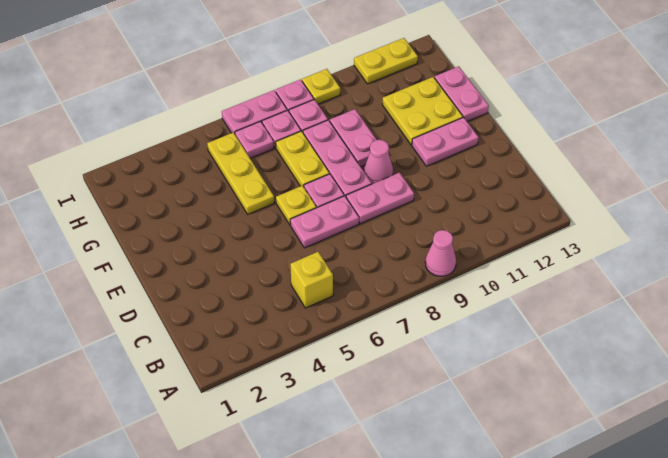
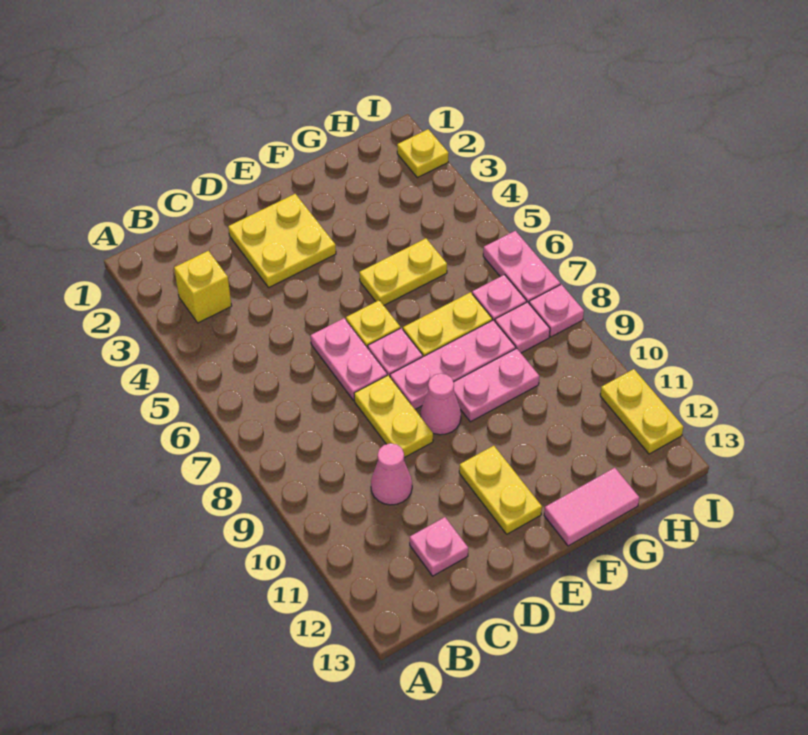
pink 1x1 cone [425,230,456,276] -> pink 1x1 cone moved to [371,443,412,505]
yellow 1x1 brick [290,252,333,308] -> yellow 1x1 brick moved to [174,251,232,323]
pink 1x2 plate [346,173,414,224] -> yellow 1x2 plate [354,375,433,458]
pink 1x2 plate [412,117,479,166] -> yellow 1x2 plate [459,446,542,534]
yellow 1x3 plate [207,133,274,214] -> yellow 1x2 plate [359,238,447,305]
yellow 2x2 plate [382,77,463,145] -> yellow 2x2 plate moved to [228,194,336,287]
pink 1x2 plate [434,66,489,121] -> pink 1x2 tile [544,468,639,546]
pink 1x1 plate [235,121,274,158] -> pink 1x1 plate moved to [410,517,468,576]
yellow 1x1 plate [302,69,340,104] -> yellow 1x1 plate moved to [397,129,449,177]

